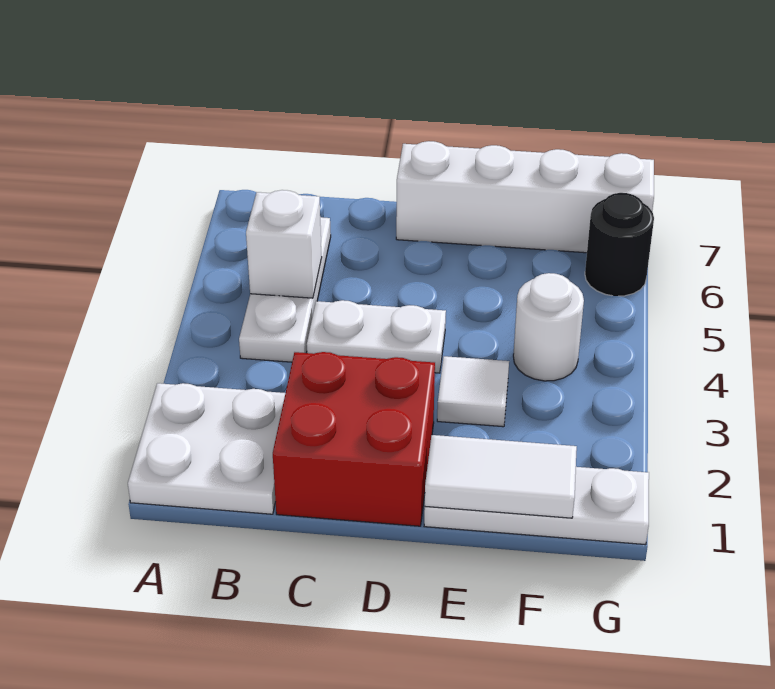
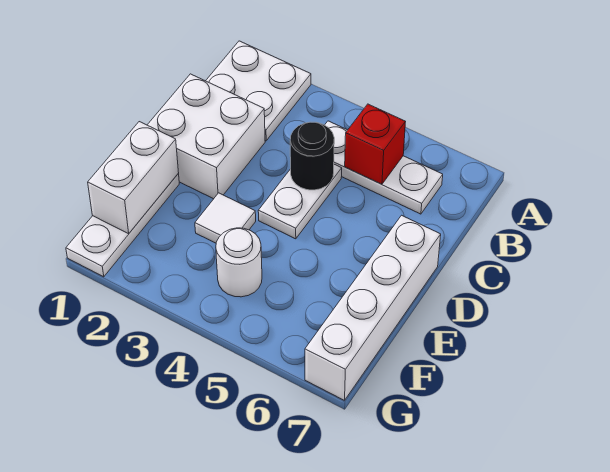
white 1x1 brick [246,190,322,298] -> red 1x1 brick [345,104,405,184]
red 2x2 brick [273,352,435,526] -> white 2x2 brick [148,74,265,199]
white 1x2 tile [425,435,577,518] -> white 1x2 brick [88,122,179,234]
black 1x1 round brick [585,193,654,296] -> black 1x1 round brick moved to [290,122,334,190]

